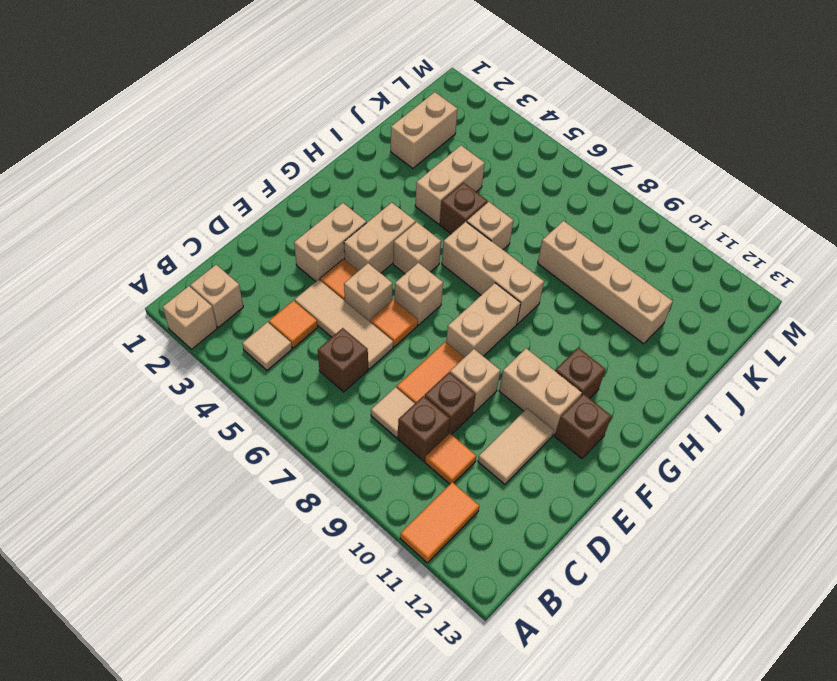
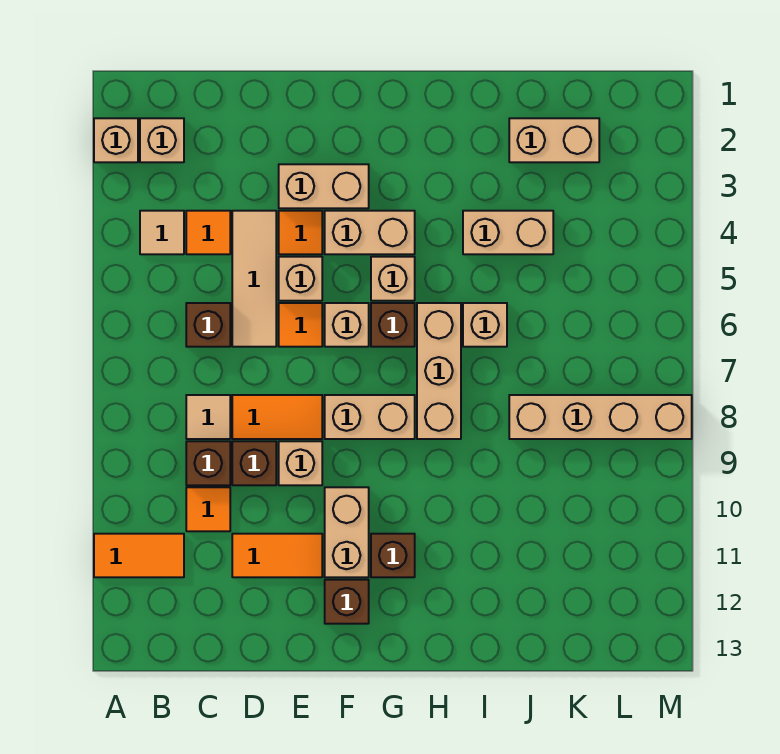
tan 1x2 tile [478,409,554,484] -> orange 1x2 tile [232,534,322,577]
brown 1x1 brick [440,183,487,234] -> brown 1x1 brick moved to [371,303,415,347]
tan 1x4 brick [538,221,673,344] -> tan 1x4 brick turned to [509,395,692,439]

